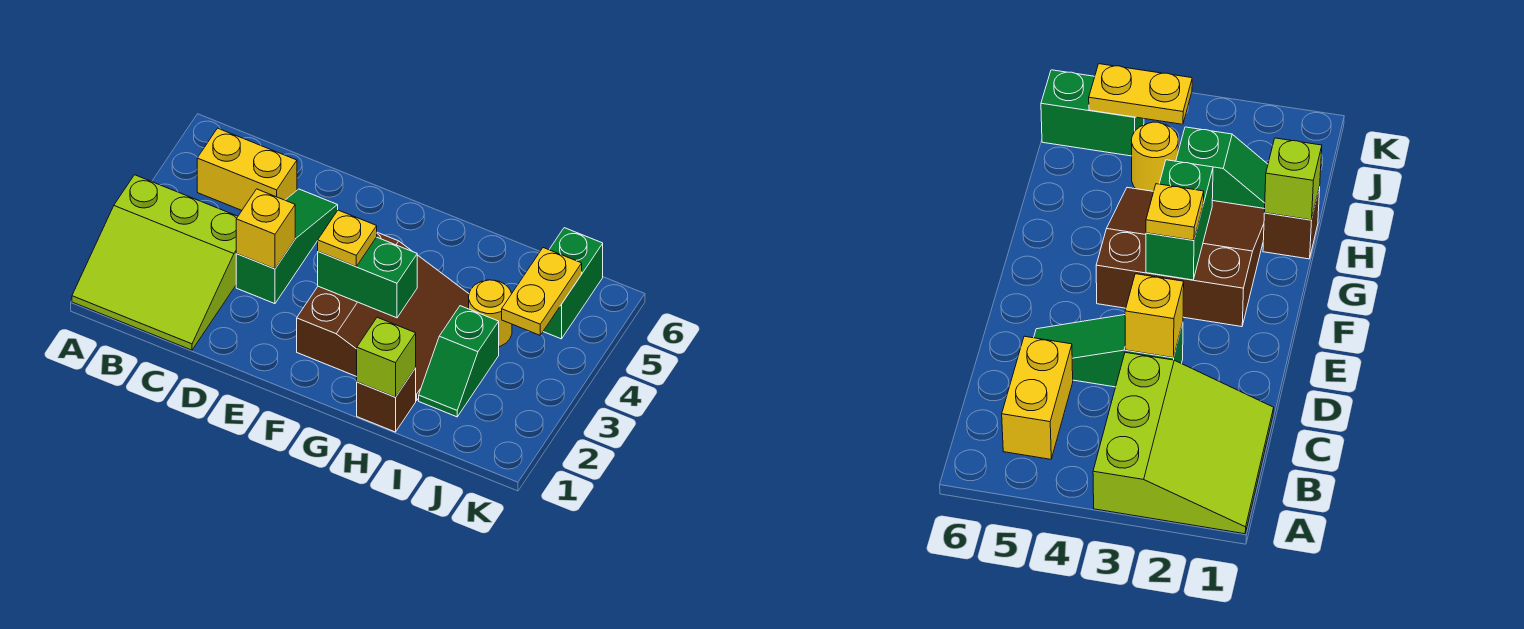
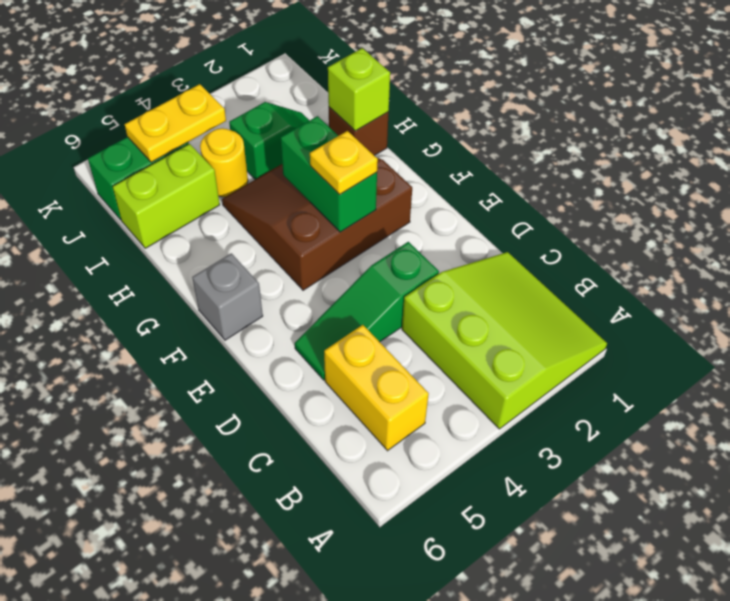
yellow 1x1 brick [236,189,295,269] -> none
none -> grey 1x1 brick [192,253,263,340]
none -> lime 1x2 brick [112,144,220,248]

